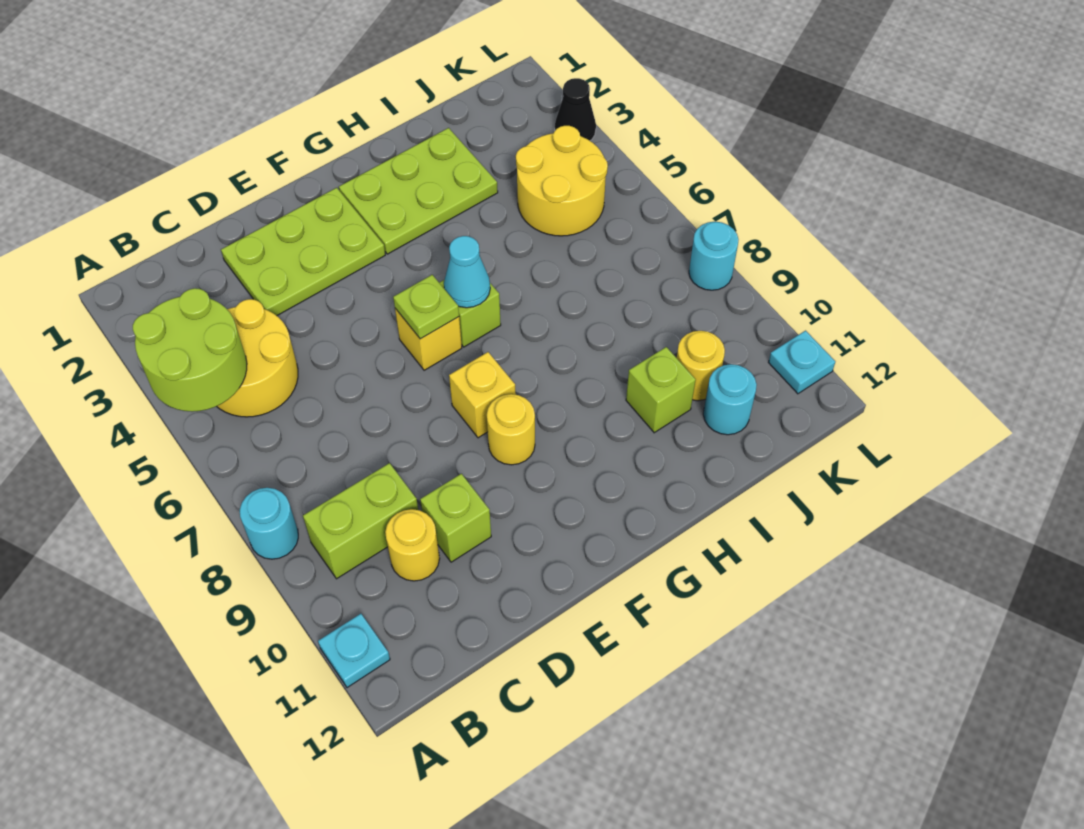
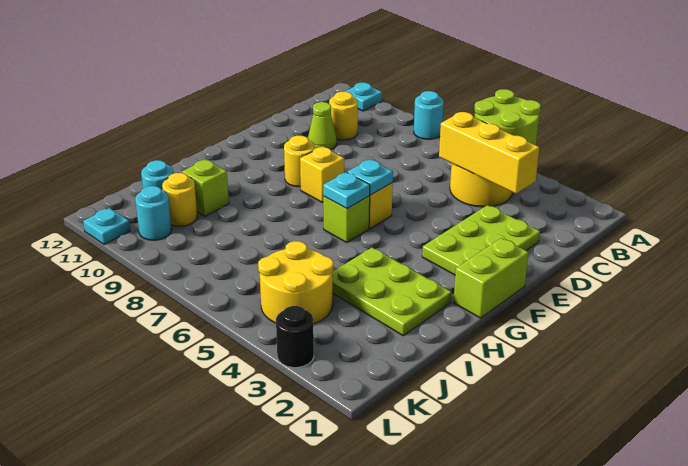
lime 1x2 brick [303,463,418,579] -> lime 1x2 brick moved to [453,238,529,318]
none -> yellow 1x3 brick [439,112,539,194]
lime 1x1 brick [420,474,491,562] -> lime 1x1 cone [308,102,337,150]
lime 1x1 plate [393,275,459,339] -> cyan 1x1 plate [347,159,393,195]
lime 2x3 plate [339,128,498,254] -> lime 2x3 plate turned to [333,248,452,336]
cyan 1x1 cone [444,236,490,308] -> cyan 1x1 plate [323,172,370,209]
black 1x1 cone [555,78,596,141] -> black 1x1 round brick [276,306,314,368]
cyan 1x1 round brick [689,222,739,290] -> cyan 1x1 round brick moved to [135,186,172,240]

